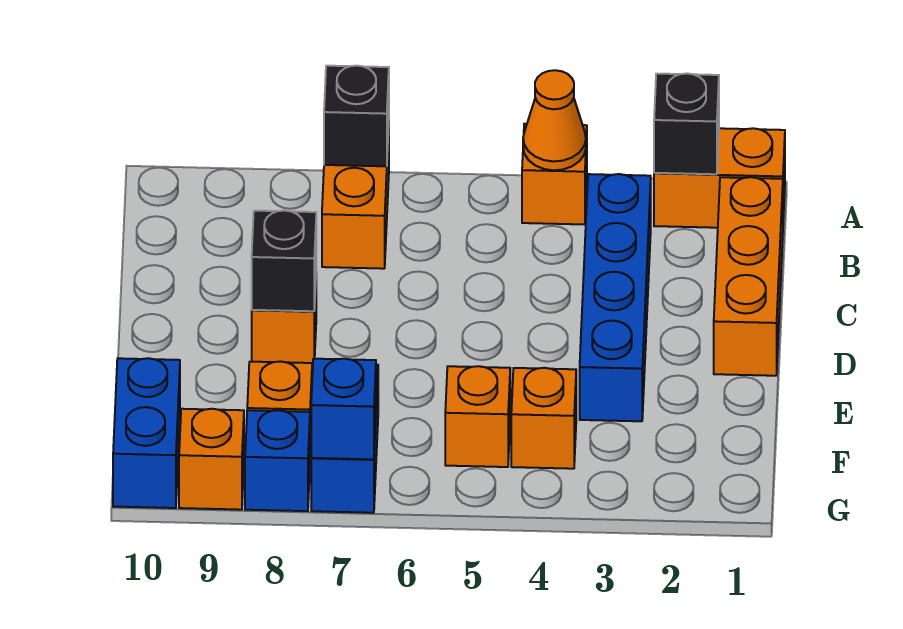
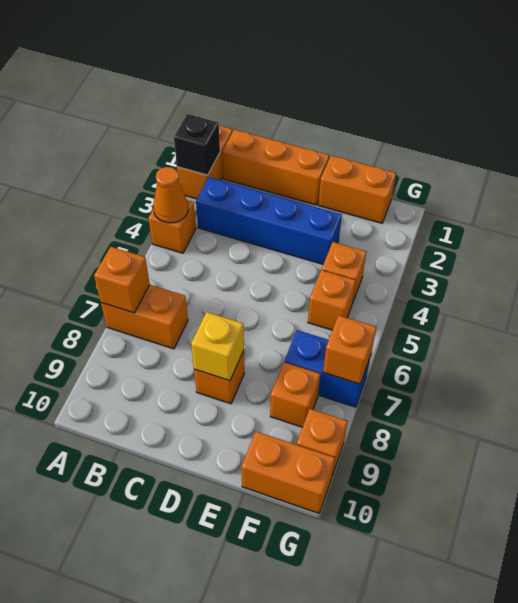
black 1x1 brick [324,66,389,166] -> orange 1x1 brick [94,247,150,313]
black 1x1 brick [252,210,316,311] -> yellow 1x1 brick [191,312,244,381]
none -> orange 1x2 brick [318,155,396,223]
blue 1x2 brick [113,358,180,508] -> orange 1x2 brick [241,431,335,513]
blue 1x1 brick [311,358,376,459] -> orange 1x1 brick [323,315,376,384]
blue 1x1 brick [245,410,310,511] -> none

